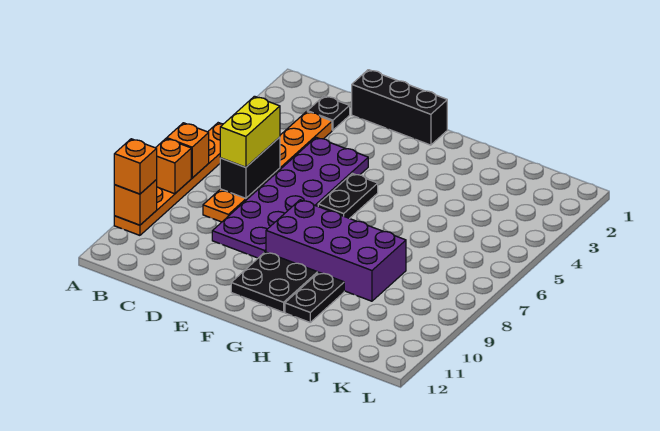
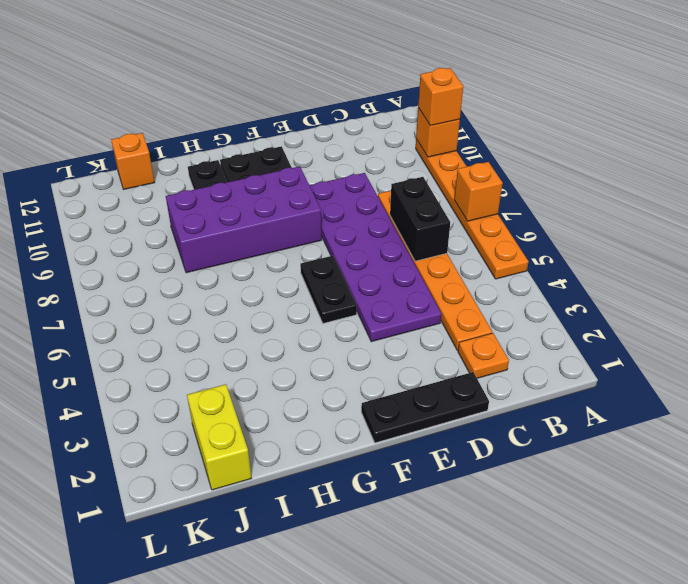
orange 1x1 brick [156,139,191,194] -> orange 1x1 brick moved to [111,133,155,189]
black 1x1 plate [307,96,350,130] -> orange 1x1 plate [458,333,509,378]
yellow 1x2 brick [220,96,280,167] -> yellow 1x2 brick moved to [187,384,251,490]
black 1x3 brick [352,70,447,145] -> black 1x3 plate [361,372,489,443]

